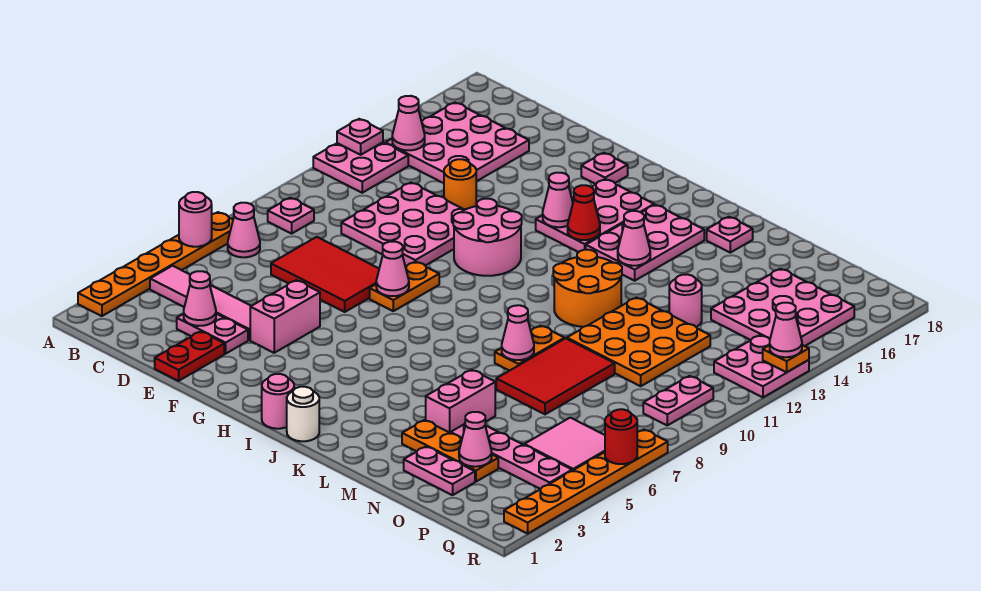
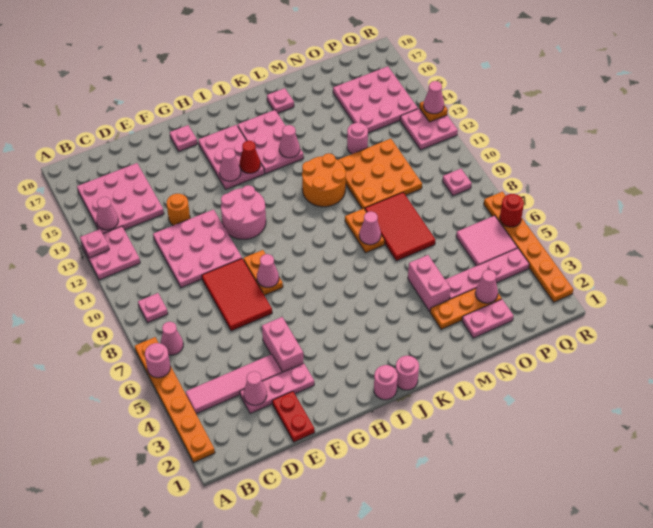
pink 1x2 plate [177,314,248,354] -> pink 1x3 plate [240,363,314,414]
red 2x3 tile [271,237,379,312] -> red 2x3 tile turned to [202,259,272,331]
white 1x1 round brick [287,387,319,441] -> pink 1x1 round brick [396,356,419,390]
pink 1x2 plate [643,376,713,425] -> pink 1x1 plate [442,169,472,196]

